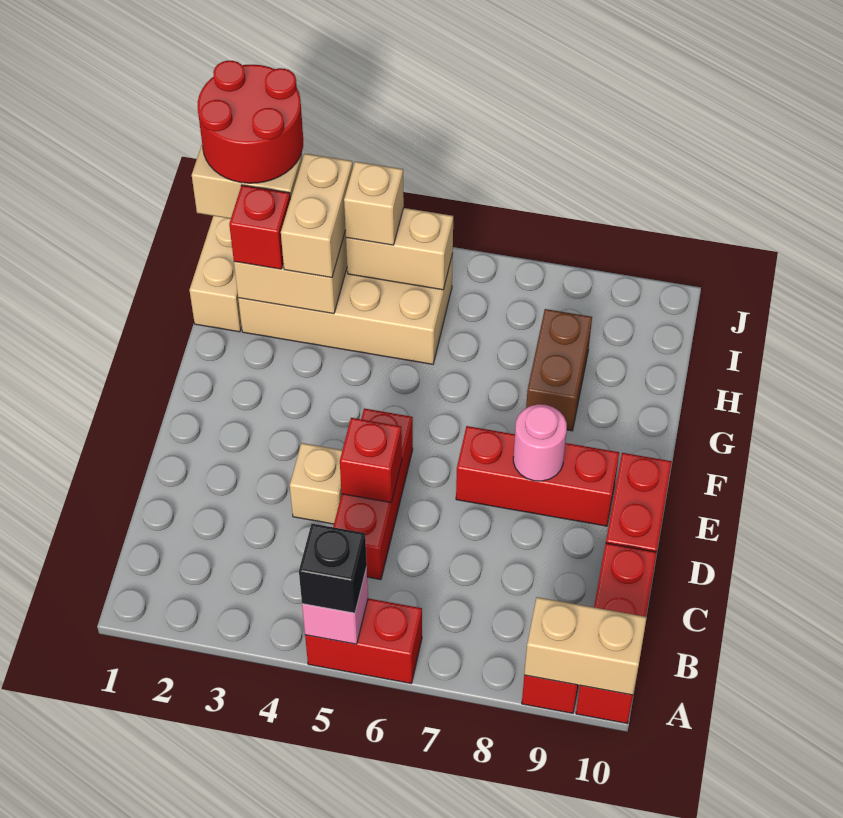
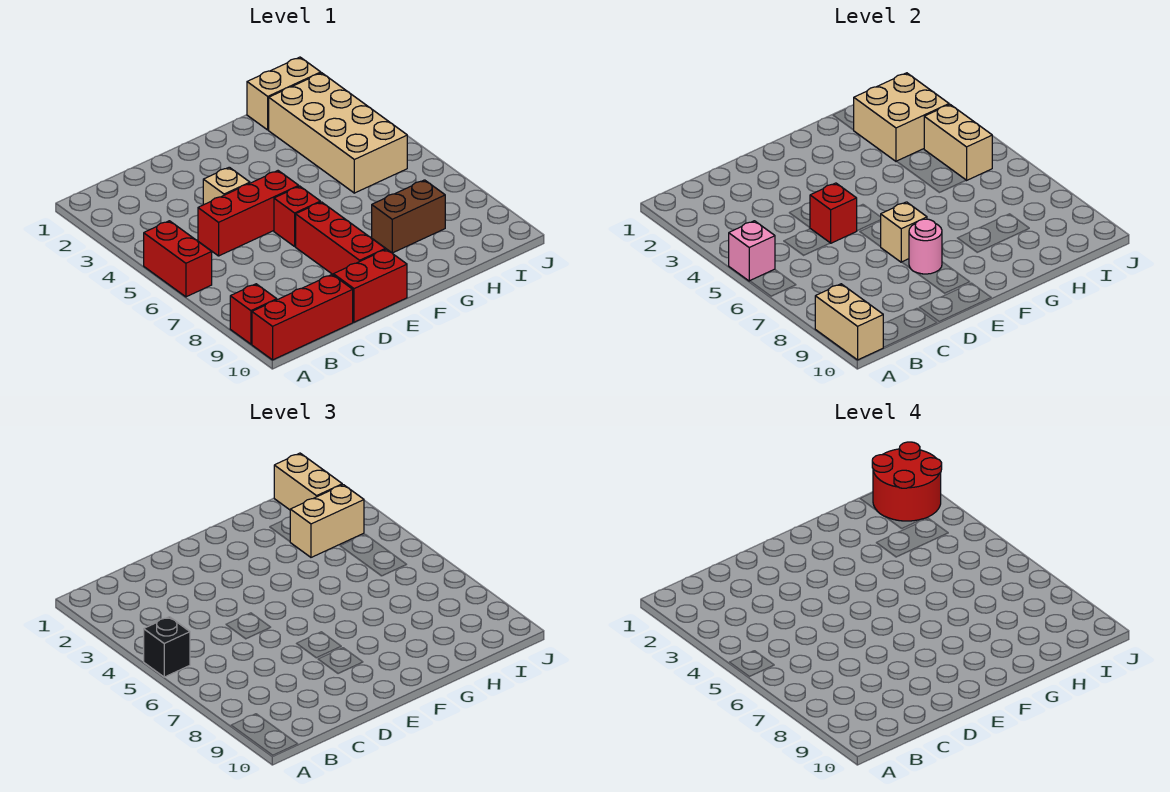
red 1x1 brick [229,185,290,269] -> red 1x1 brick moved to [274,186,320,246]
tan 1x1 brick [344,162,404,245] -> tan 1x1 brick moved to [881,202,927,262]

